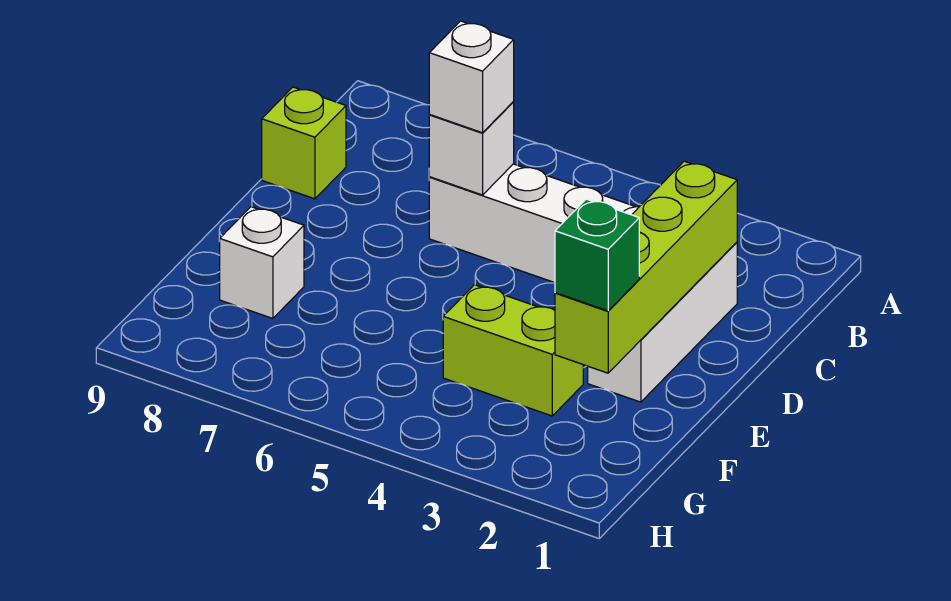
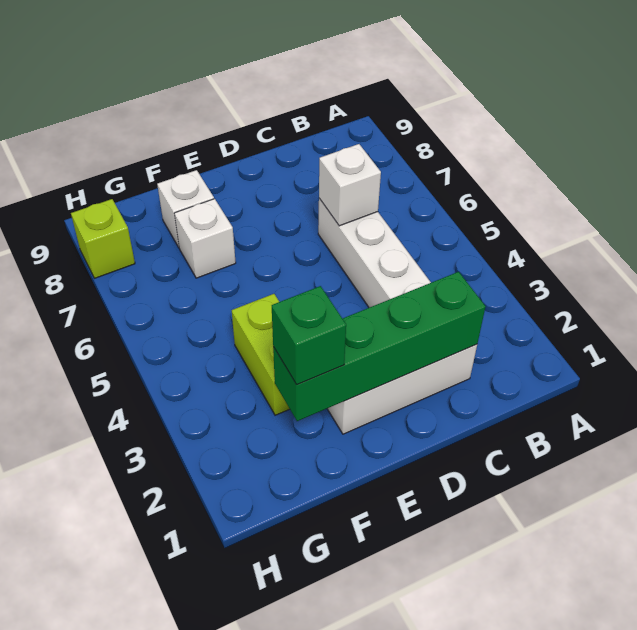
lime 1x4 brick [555,161,737,373] -> green 1x4 brick [273,272,486,421]
white 1x1 brick [429,21,514,133] -> white 1x1 brick moved to [175,199,236,278]
lime 1x1 brick [262,87,346,199] -> lime 1x1 brick moved to [71,199,135,278]

